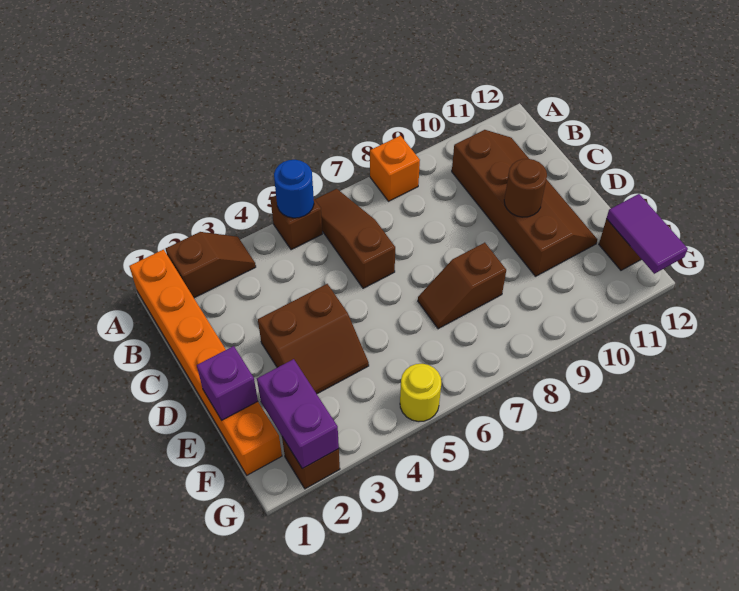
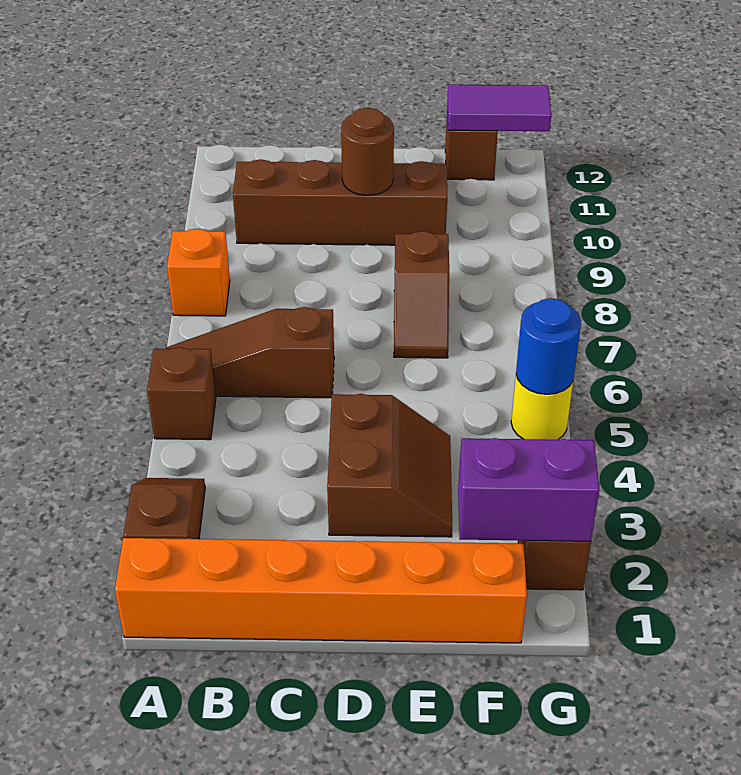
blue 1x1 round brick [274,160,314,218] -> blue 1x1 round brick moved to [516,298,581,394]
purple 1x1 brick [197,346,258,420] -> none

